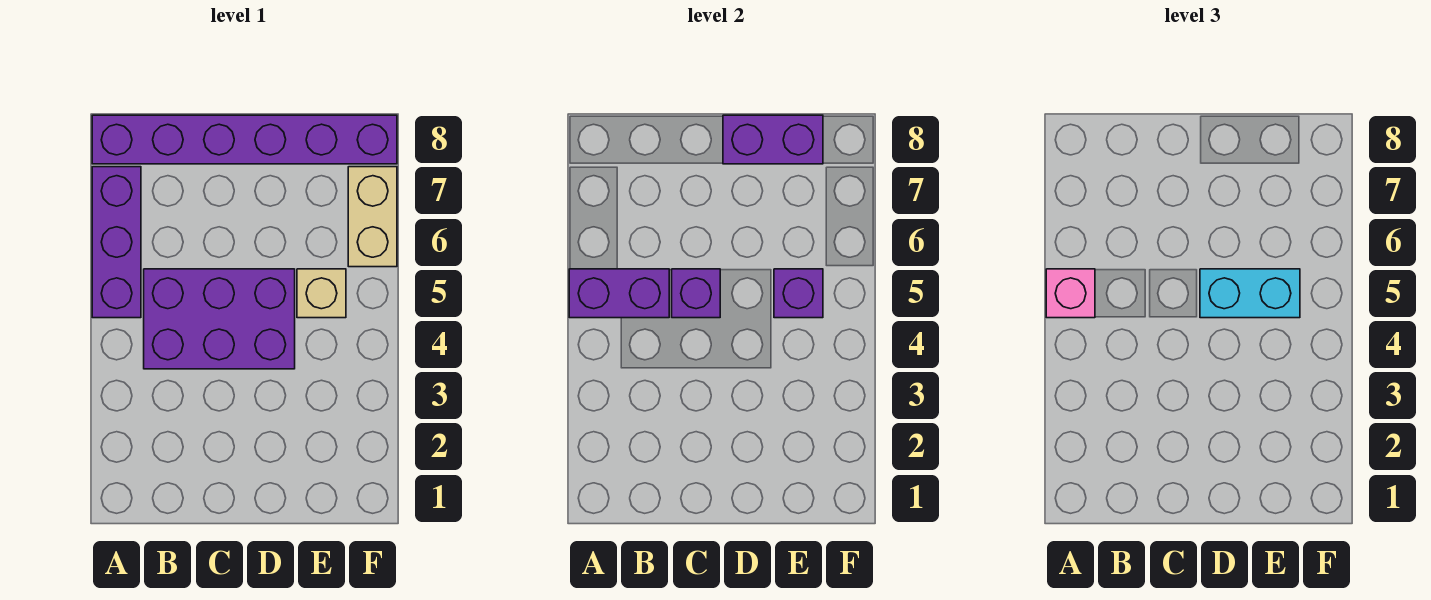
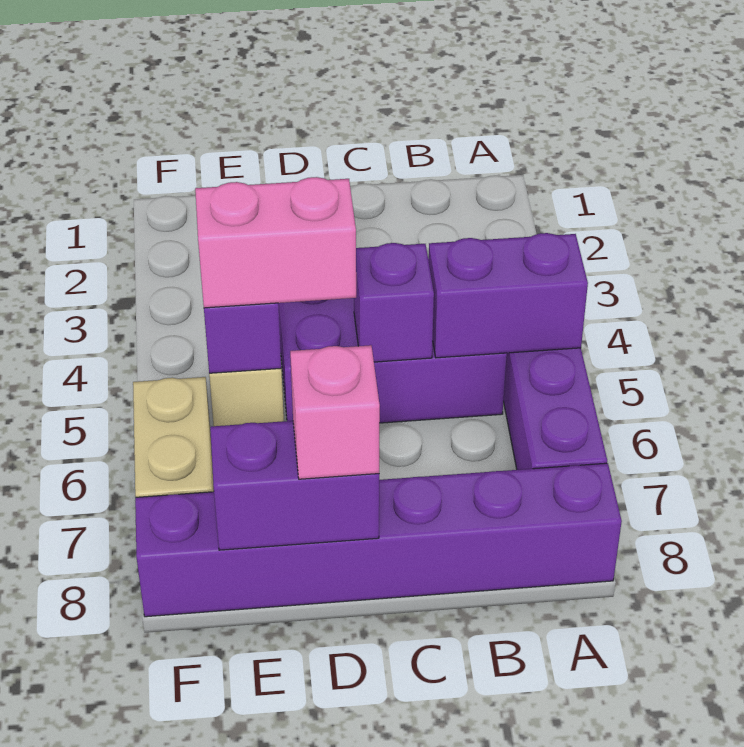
pink 1x1 brick [1046,269,1095,318] -> pink 1x1 brick moved to [290,345,380,479]
cyan 1x2 brick [1200,269,1300,318] -> pink 1x2 brick [195,177,356,308]

